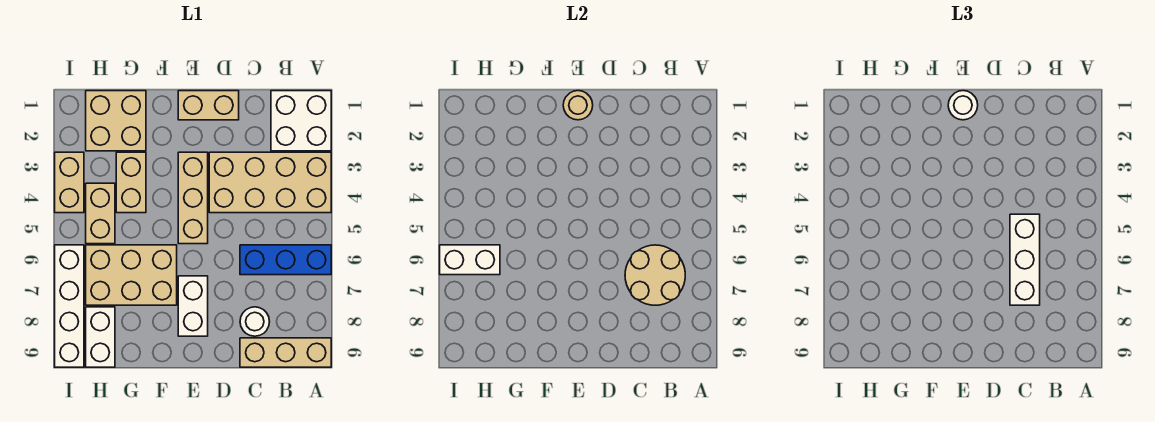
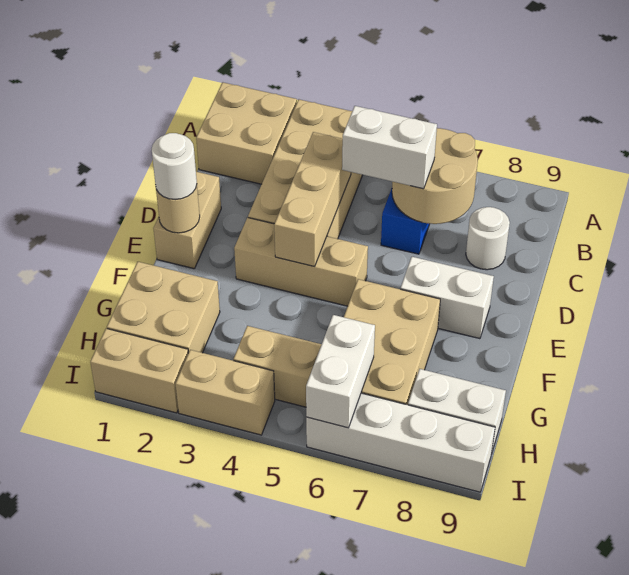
white 2x2 brick [271,91,331,151] -> tan 2x2 brick [196,82,297,184]
tan 1x3 brick [240,338,331,367] -> tan 1x3 brick moved to [274,132,351,266]
white 1x3 brick [1010,214,1040,305] -> white 1x2 brick [342,106,437,189]
tan 1x2 brick [116,152,146,213] -> tan 1x2 brick moved to [90,328,188,413]

